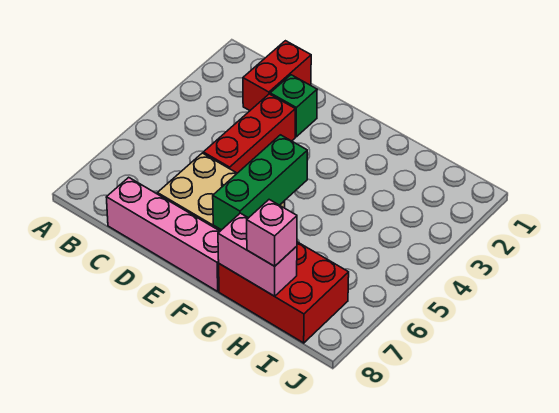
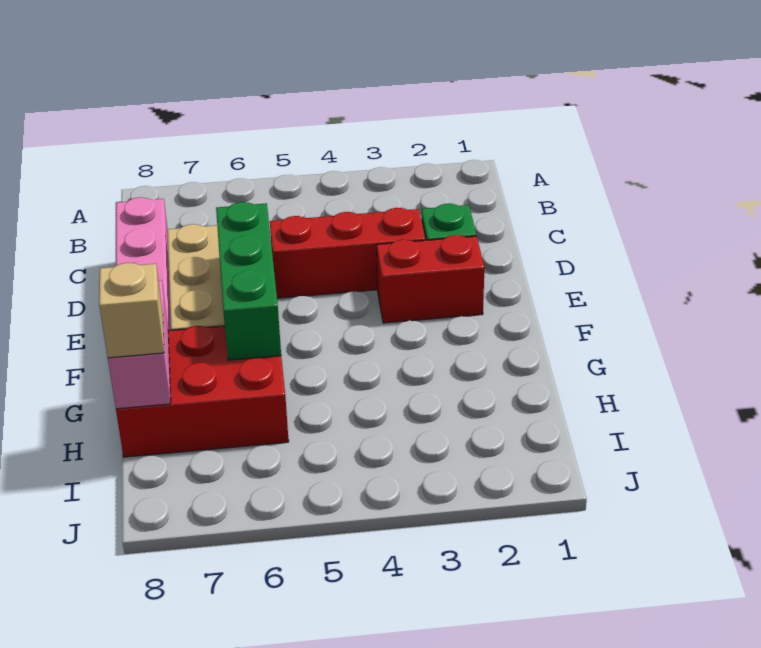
red 1x2 brick [243,41,311,111] -> red 1x2 brick moved to [377,235,485,323]
green 1x3 brick [213,135,307,230] -> green 1x3 brick turned to [216,202,281,360]
red 2x3 brick [219,242,349,343] -> red 2x3 brick turned to [116,326,289,457]
pink 1x1 brick [247,200,297,266] -> tan 1x1 brick [99,263,164,358]

